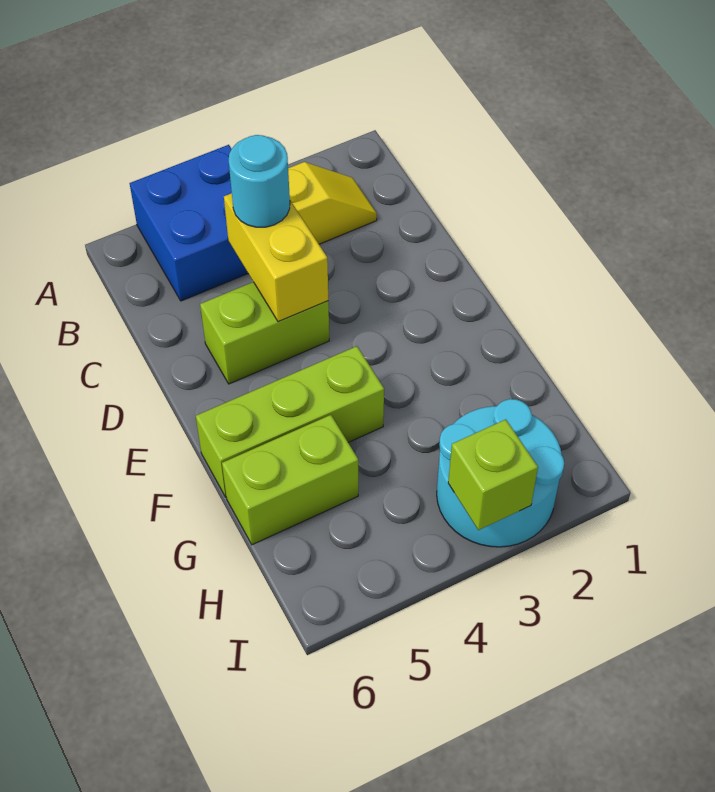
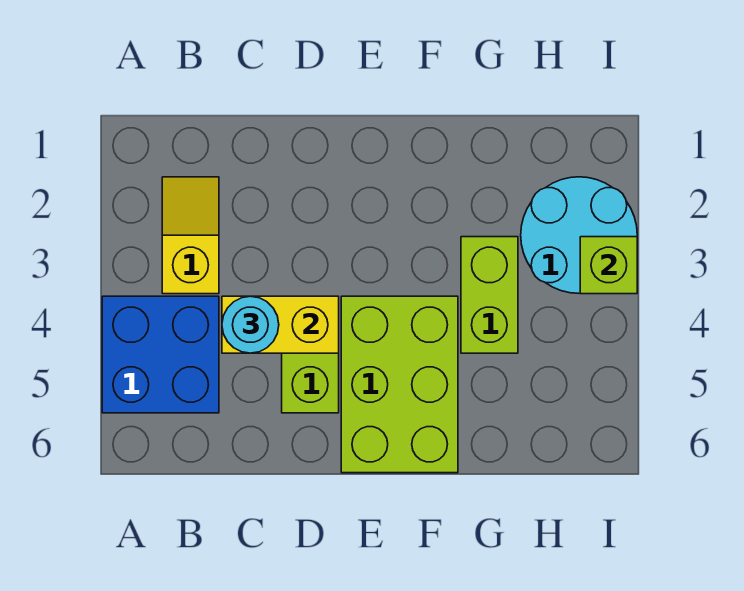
lime 1x3 brick [196,346,384,497] -> lime 2x3 brick [341,296,458,473]
lime 1x2 brick [222,415,358,545] -> lime 1x2 brick moved to [461,237,518,353]

